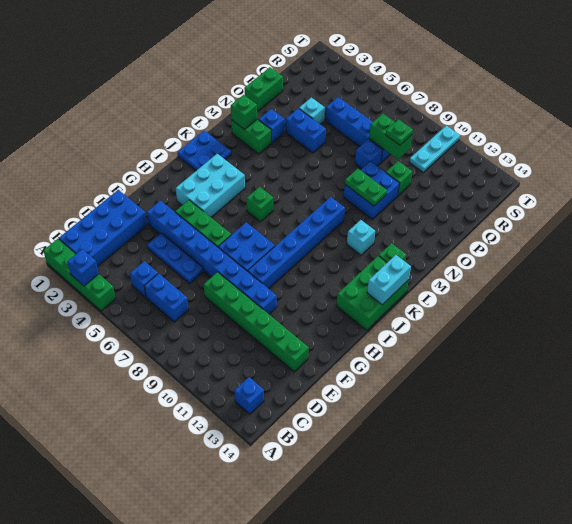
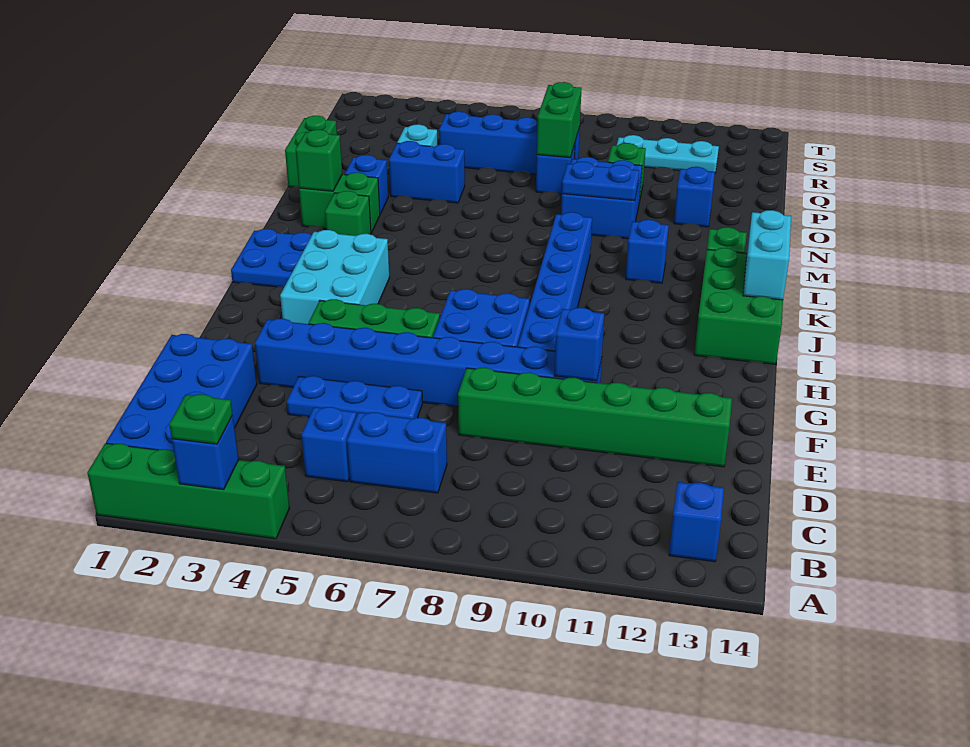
none -> blue 1x1 brick [554,308,604,381]
green 1x1 brick [246,187,273,222] -> green 1x1 brick moved to [325,191,371,236]
cyan 1x1 brick [347,220,375,255] -> blue 1x1 brick [626,220,669,283]
green 1x2 plate [345,169,387,206] -> blue 1x2 plate [562,162,639,201]
none -> blue 1x1 brick [674,167,715,227]
green 1x2 brick [369,114,412,159] -> green 1x2 brick turned to [537,82,581,158]
green 1x1 plate [386,120,413,145] -> green 1x1 plate moved to [169,394,233,444]
cyan 1x3 plate [409,126,460,172] -> cyan 1x3 plate turned to [617,135,719,173]

